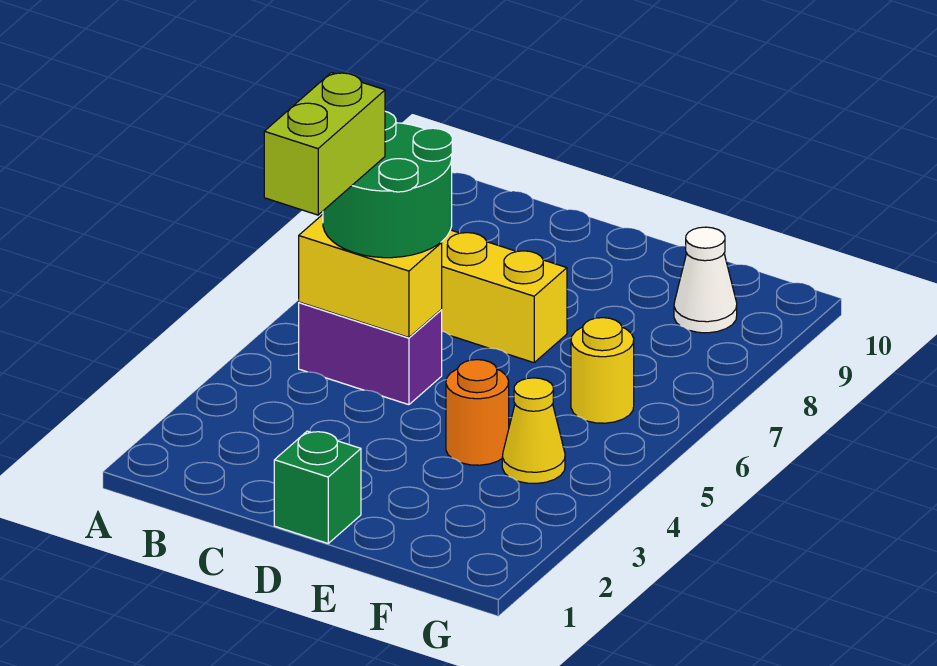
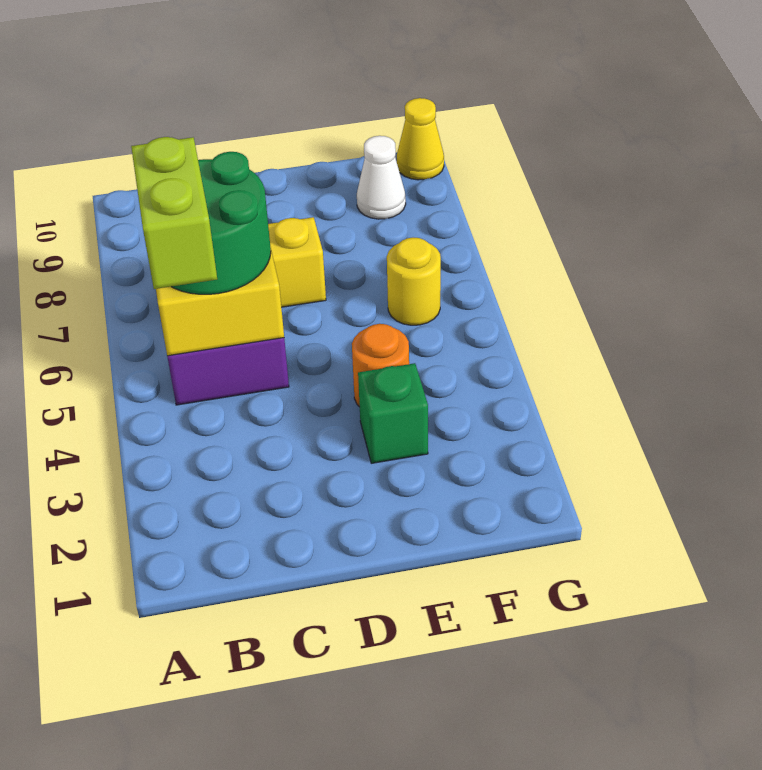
green 1x1 brick [274,431,361,543] -> green 1x1 brick moved to [358,363,428,463]
yellow 1x1 cone [502,378,565,484] -> yellow 1x1 cone moved to [397,98,444,180]

